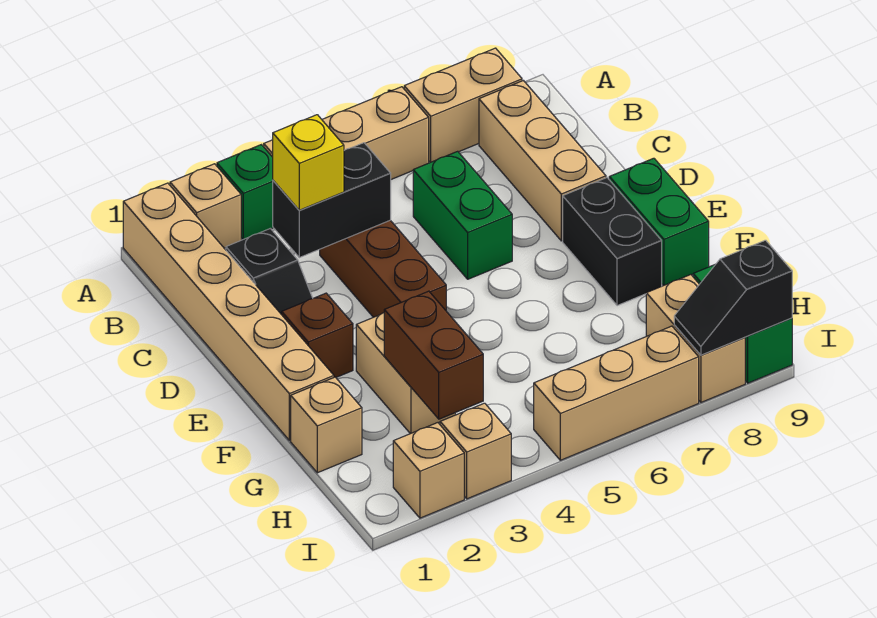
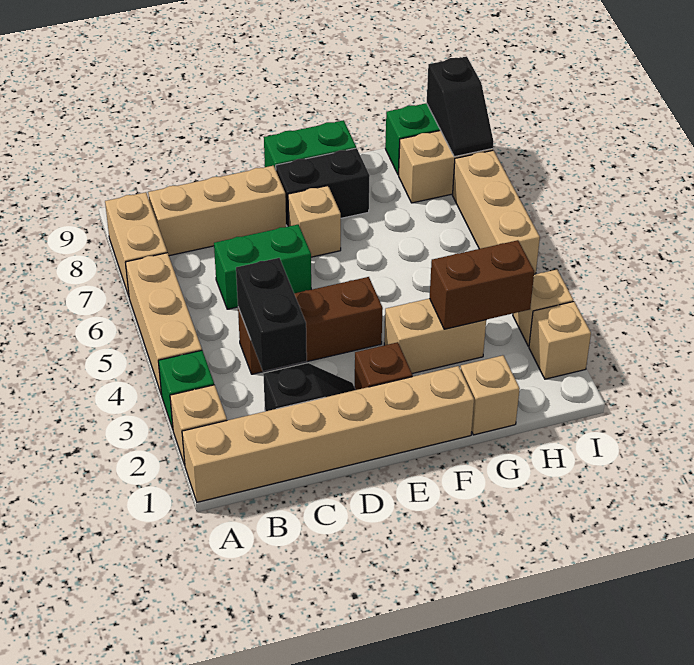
yellow 1x1 brick [273,115,344,210] -> none
none -> tan 1x1 brick [288,186,341,257]

